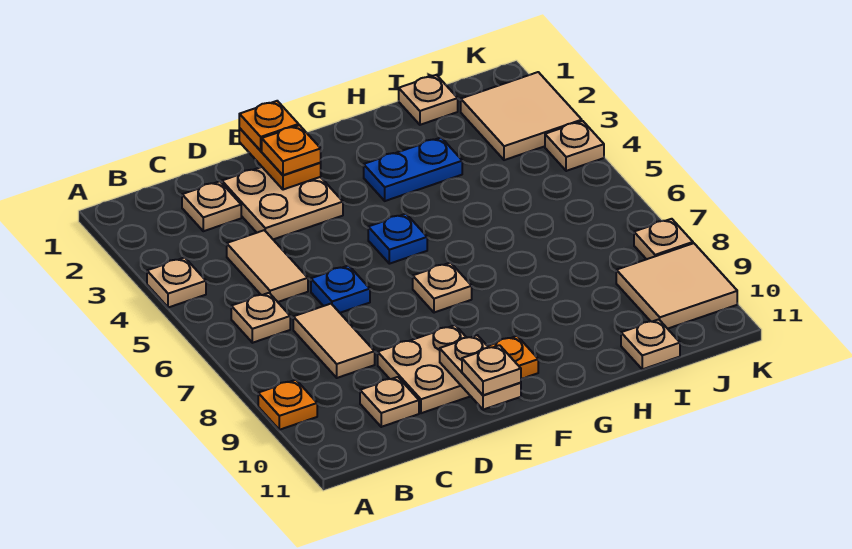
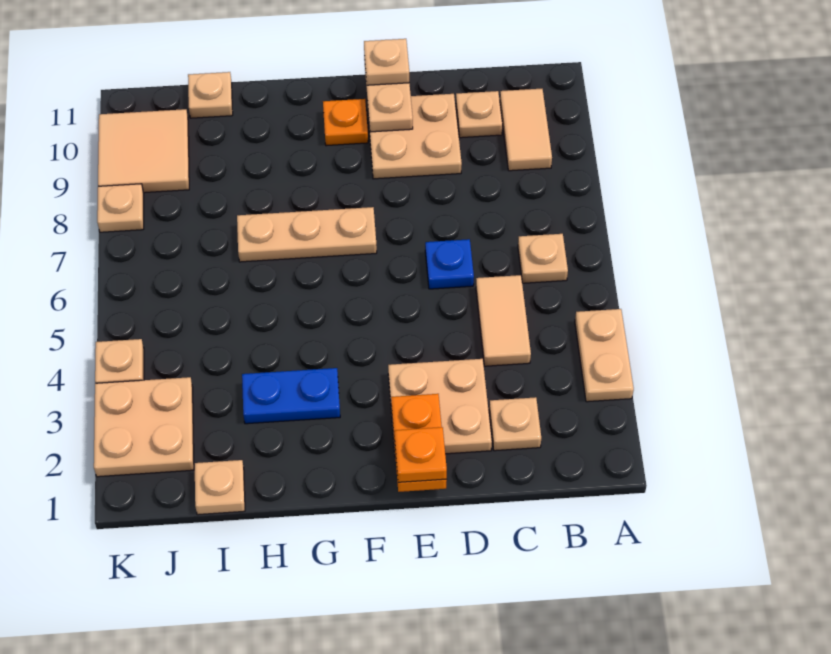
tan 1x1 plate [147,258,206,308] -> tan 1x2 plate [575,309,634,402]
orange 1x1 plate [258,380,317,430] -> none
tan 1x2 tile [293,304,375,378] -> tan 1x2 tile moved to [500,89,552,171]
orange 1x1 plate [262,125,321,175] -> none
blue 1x1 plate [368,214,427,264] -> none
tan 1x1 plate [413,263,472,313] -> tan 1x3 plate [237,207,377,262]
tan 2x2 tile [461,72,582,160] -> tan 2x2 plate [94,377,194,477]

